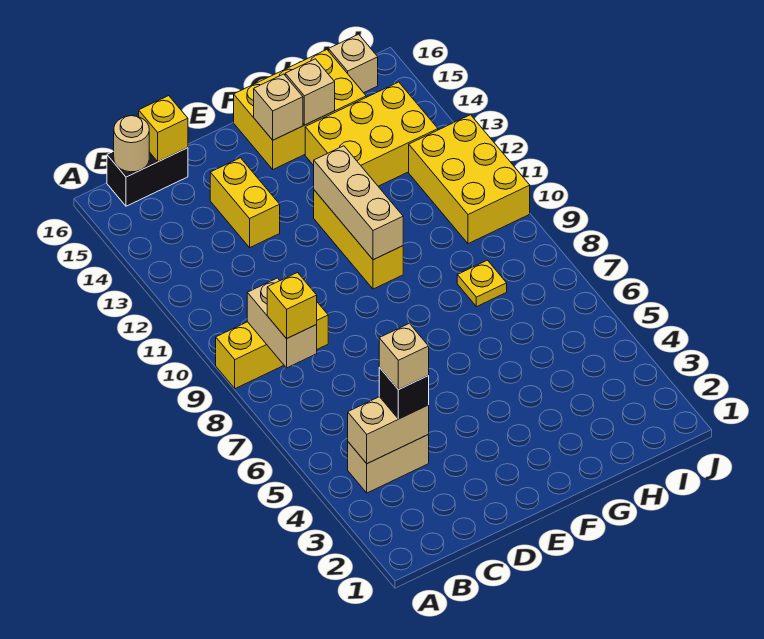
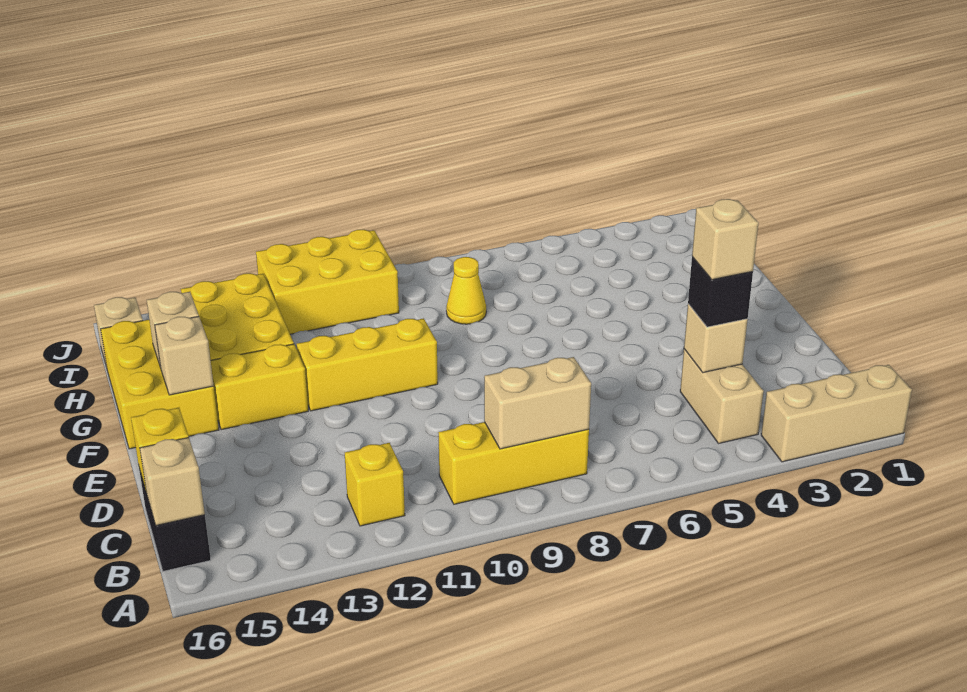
yellow 1x3 brick [216,302,328,389] -> yellow 1x3 brick turned to [438,422,589,504]
tan 1x2 brick [348,397,429,464] -> tan 1x1 brick [684,304,748,373]
yellow 1x1 brick [267,273,317,339] -> yellow 1x1 brick moved to [345,443,405,526]
tan 1x1 round brick [114,116,149,172] -> tan 1x1 brick [140,438,205,525]
yellow 1x2 brick [210,158,280,248] -> yellow 1x2 brick moved to [211,344,308,430]
tan 1x3 brick [314,146,403,260] -> tan 1x3 brick moved to [761,365,912,462]
yellow 1x1 plate [457,260,507,307] -> yellow 1x1 cone [446,257,486,324]

